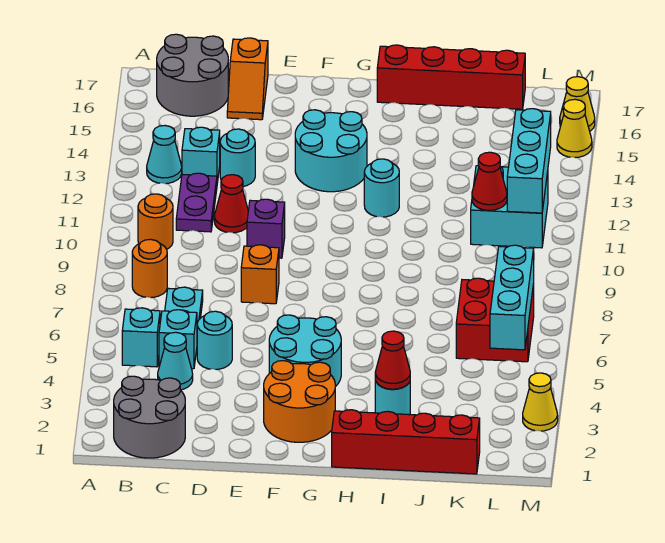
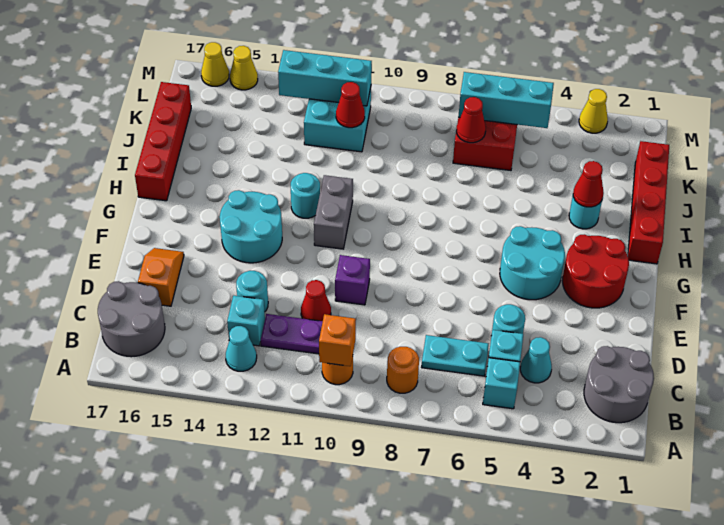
orange 1x2 slope [227,38,268,120] -> orange 1x2 slope turned to [138,248,184,306]
orange 1x1 brick [241,245,279,304] -> orange 1x1 brick moved to [319,314,356,366]
orange 2x2 round brick [264,361,335,442] -> red 2x2 round brick [562,234,629,308]
none -> grey 1x2 brick [314,175,353,249]
none -> red 1x1 cone [457,97,486,143]

